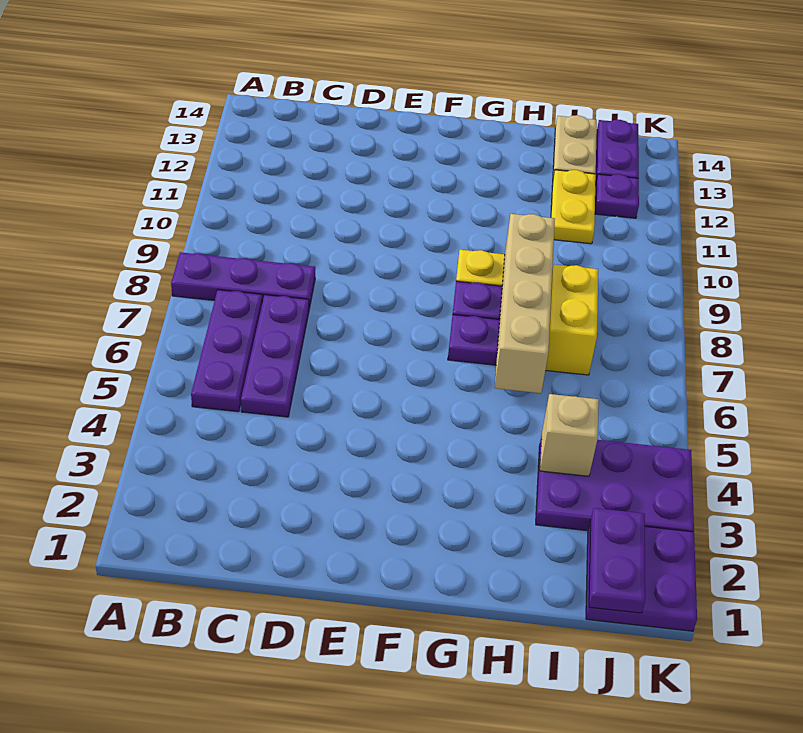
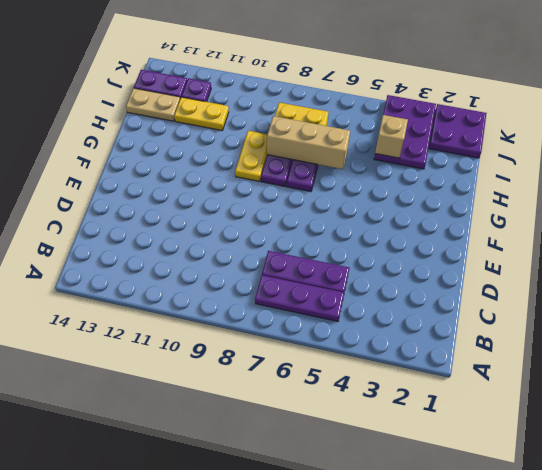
purple 1x3 plate [171,252,315,308] -> none
tan 1x4 brick [494,214,555,393] -> tan 1x3 brick [267,116,350,169]
purple 1x2 plate [589,508,645,613] -> none

